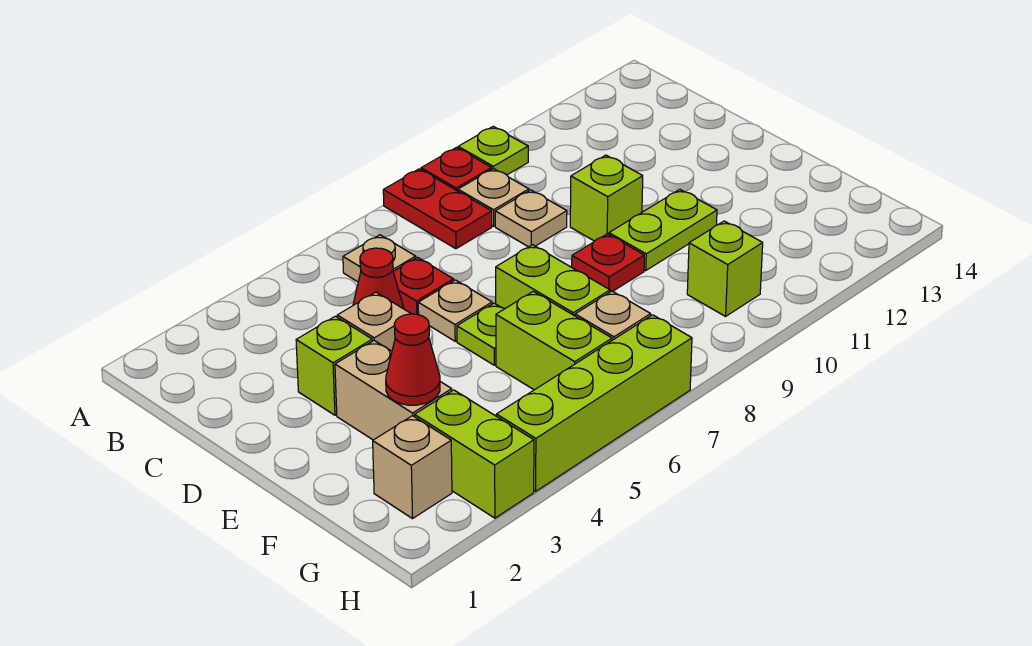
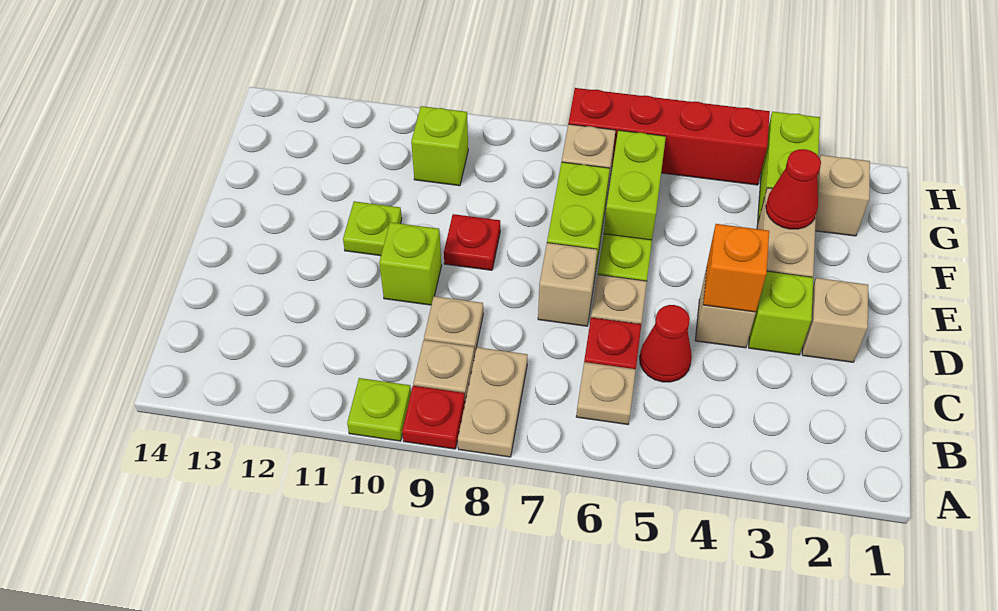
red 1x2 plate [383,169,492,249] -> tan 1x2 plate [458,347,528,457]
none -> tan 1x1 brick [802,278,868,362]
none -> orange 1x1 brick [703,224,769,312]
none -> tan 1x1 brick [538,243,597,326]
lime 1x2 plate [609,190,717,271] -> lime 1x1 plate [343,201,402,256]
lime 1x4 brick [496,315,692,491] -> red 1x4 brick [568,88,770,185]

